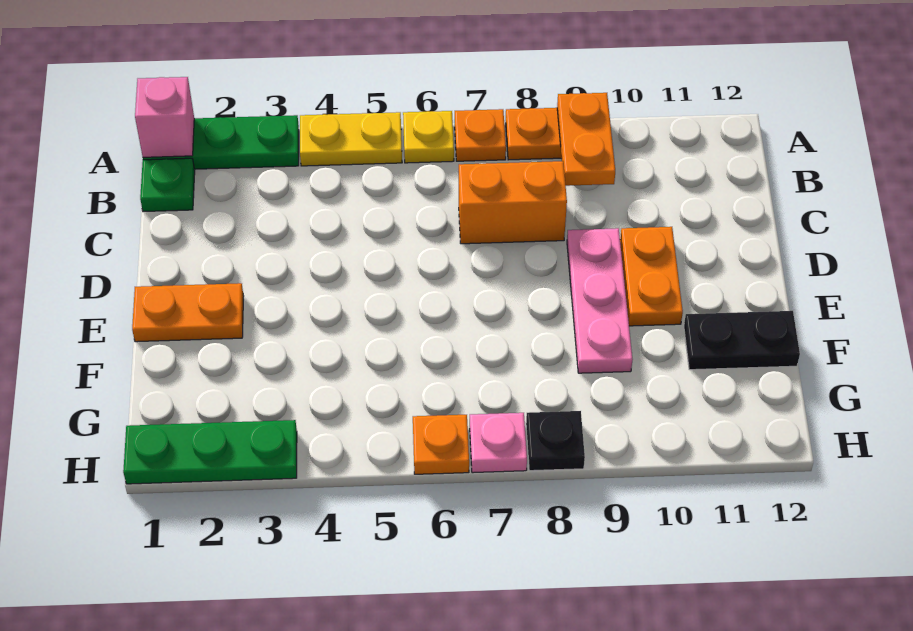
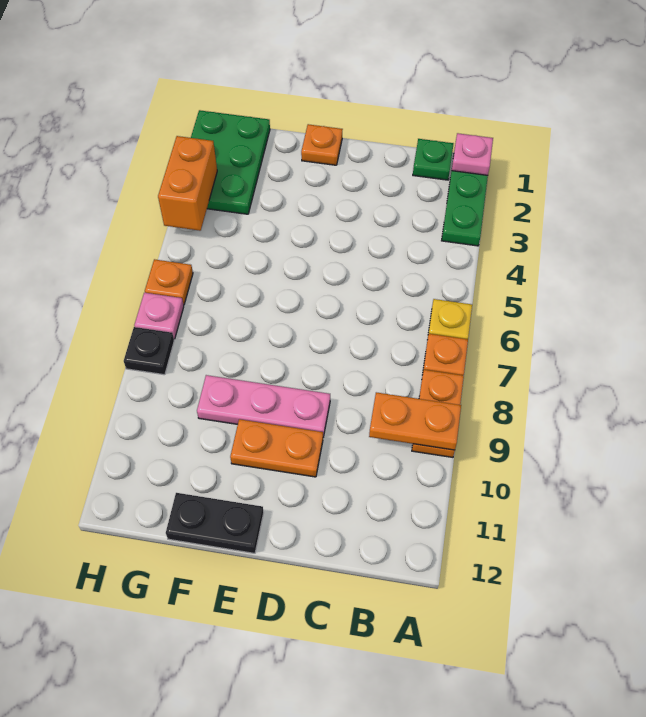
pink 1x1 brick [135,77,194,157] -> pink 1x1 plate [452,133,493,175]
yellow 1x2 plate [300,112,402,166] -> none
orange 1x2 brick [459,161,567,244] -> orange 1x2 brick moved to [158,136,217,231]
orange 1x2 plate [132,283,244,342] -> orange 1x1 plate [301,124,343,165]
black 1x2 plate [684,311,800,370] -> black 1x2 plate turned to [166,493,264,553]
green 1x3 plate [123,420,297,484] -> green 2x3 plate [191,110,270,214]

